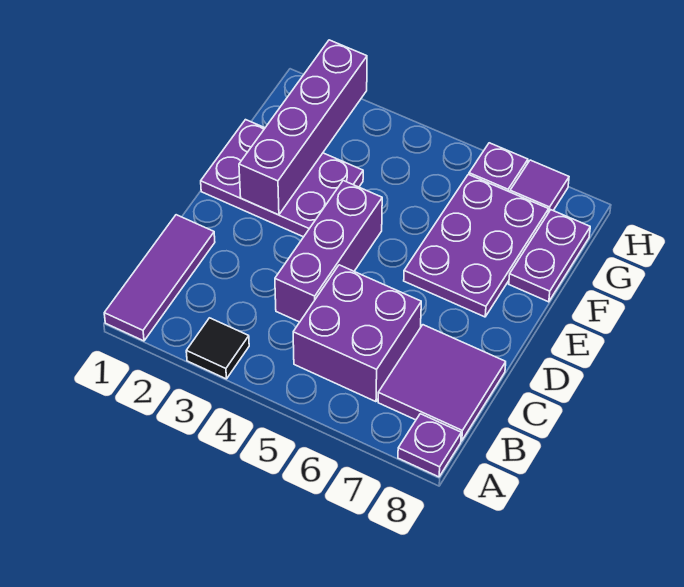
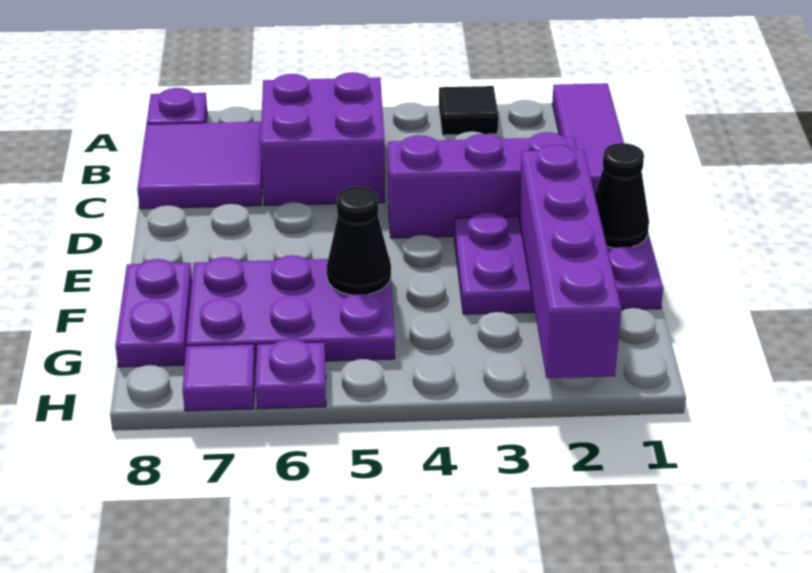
purple 1x3 brick [275,181,382,322] -> purple 1x3 brick turned to [388,132,577,238]
none -> black 1x1 cone [595,143,649,248]
purple 2x3 plate [404,174,549,317] -> purple 2x3 plate turned to [187,255,395,363]
none -> black 1x1 cone [327,187,391,295]

